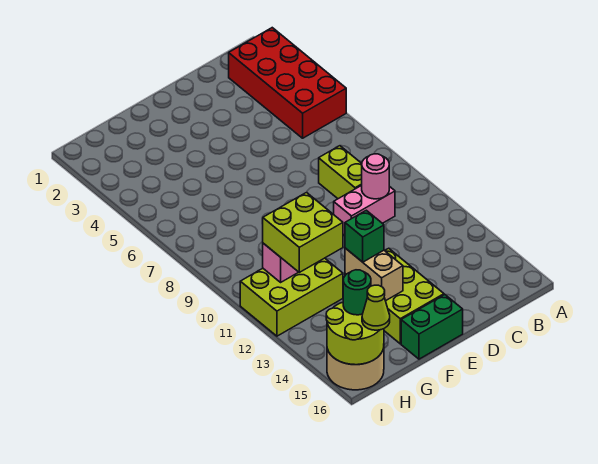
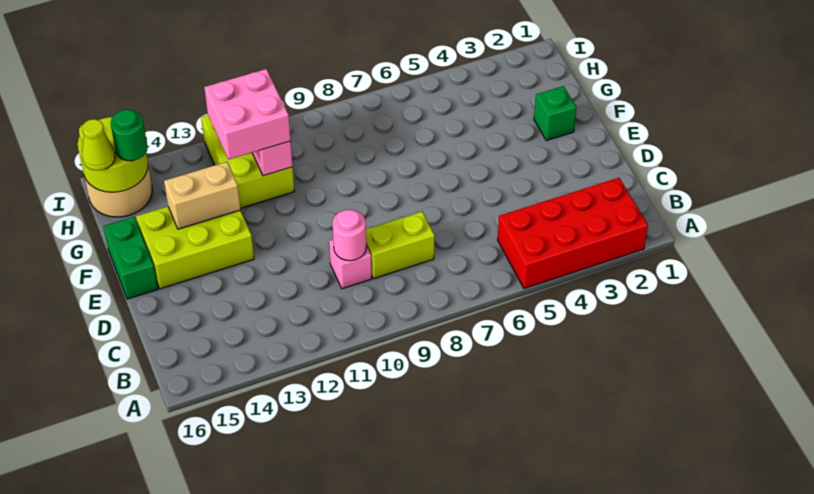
pink 1x2 brick [334,185,395,236] -> pink 1x1 brick [329,240,372,289]
green 1x1 brick [345,210,384,262] -> green 1x1 brick moved to [534,86,576,141]
lime 2x2 brick [262,193,343,272] -> pink 2x2 brick [204,69,291,160]

